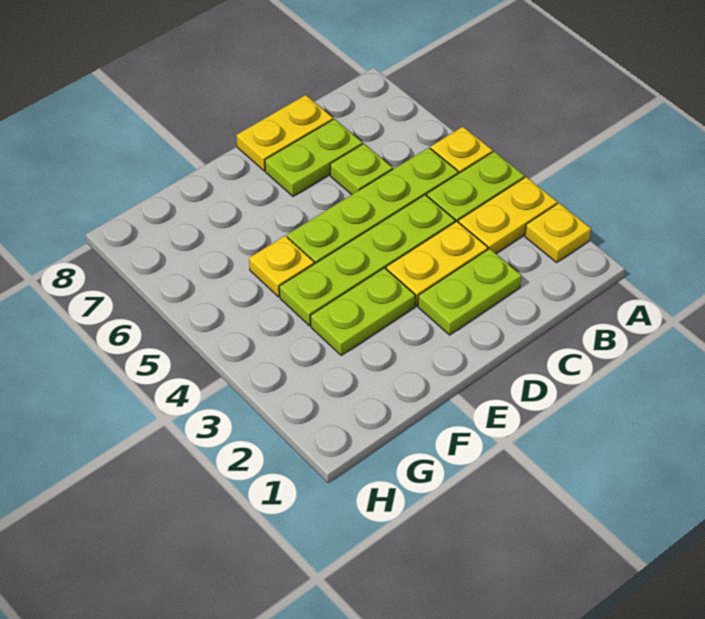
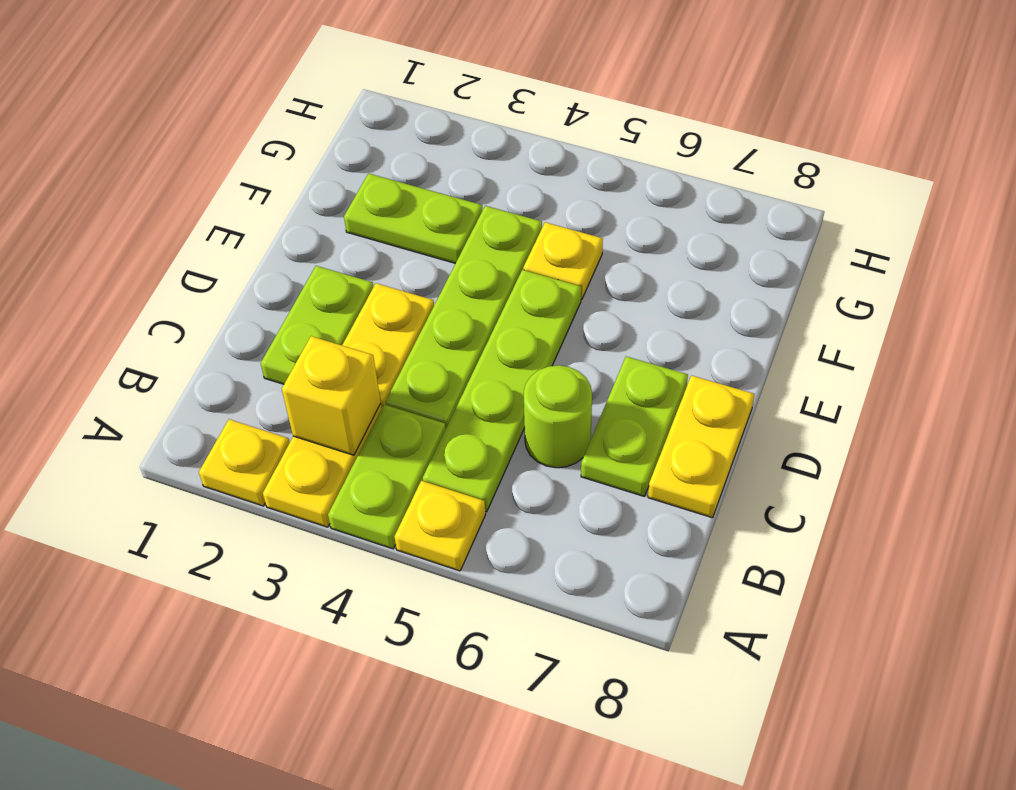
none -> yellow 1x1 brick [282,336,381,455]
lime 1x1 plate [330,144,393,195] -> lime 1x1 round brick [524,365,592,468]
lime 1x2 plate [311,268,415,355] -> lime 1x2 plate turned to [344,173,483,263]

